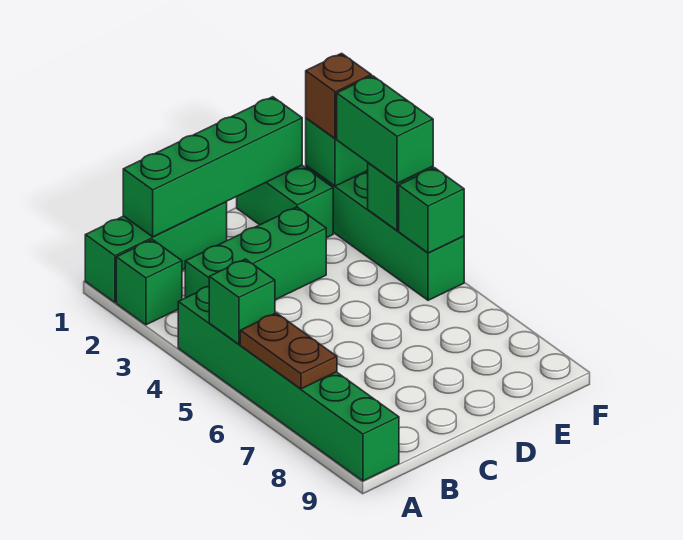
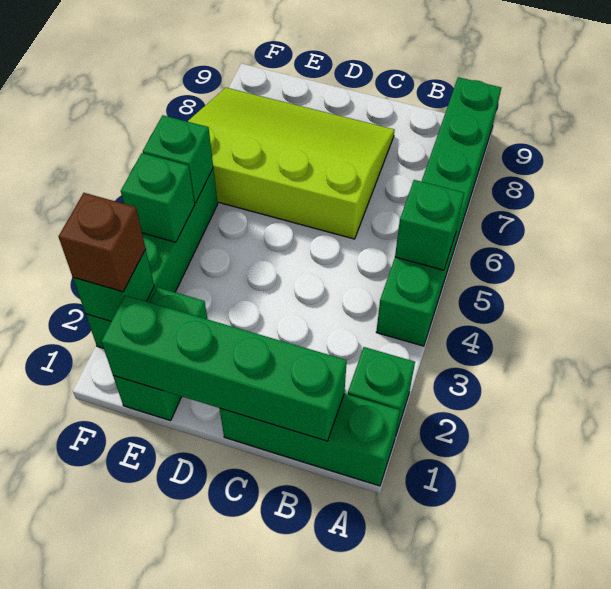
brown 1x2 plate [240,313,337,389] -> none
green 1x3 brick [185,207,326,300] -> none
none -> lime 3x4 slope [188,88,395,239]
green 1x2 brick [337,76,433,183] -> none

